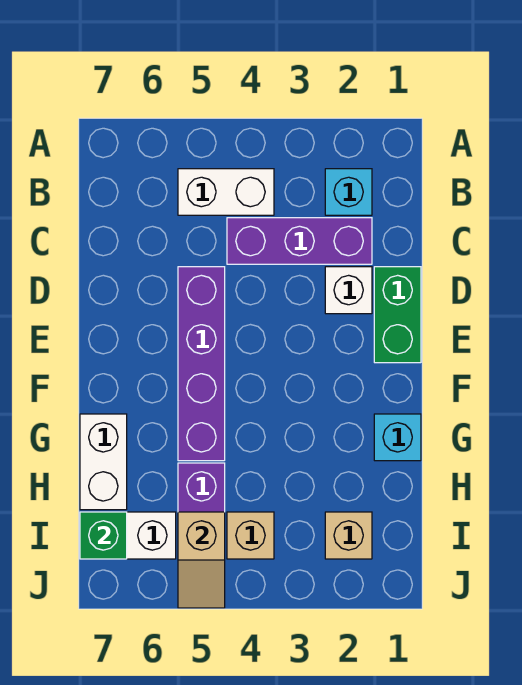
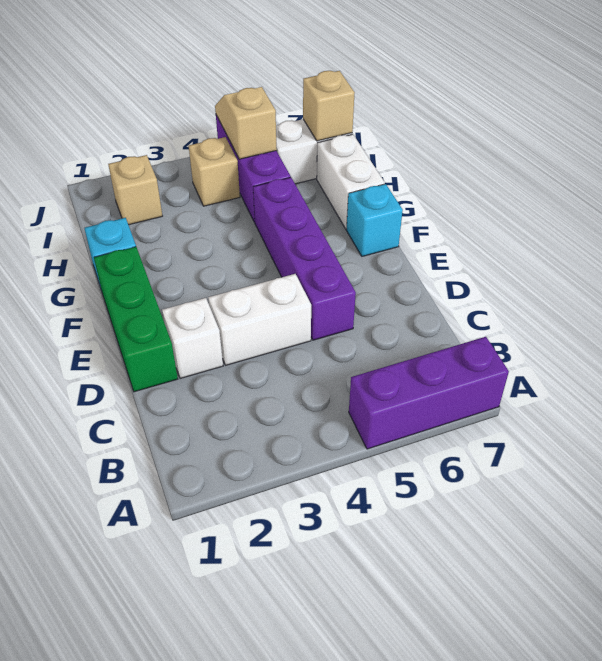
cyan 1x1 brick [325,169,372,215] -> cyan 1x1 brick moved to [346,184,403,256]
white 1x2 brick [178,169,274,215] -> white 1x2 brick moved to [208,274,311,365]
purple 1x3 brick [227,218,372,264] -> purple 1x3 brick moved to [349,337,509,449]
green 1x2 brick [374,267,421,363] -> green 1x3 brick [94,247,178,392]
green 1x1 brick [80,512,127,559] -> tan 1x1 brick [303,71,355,141]

